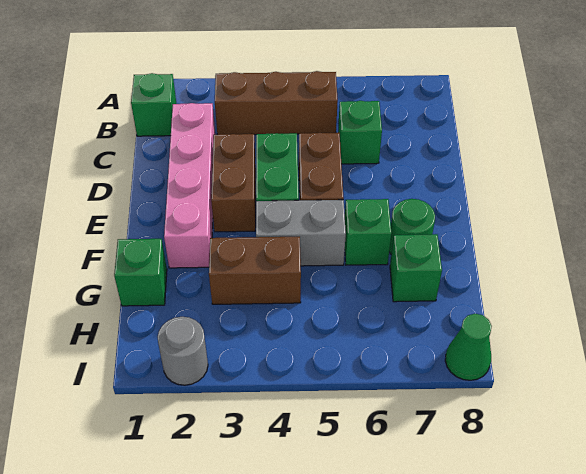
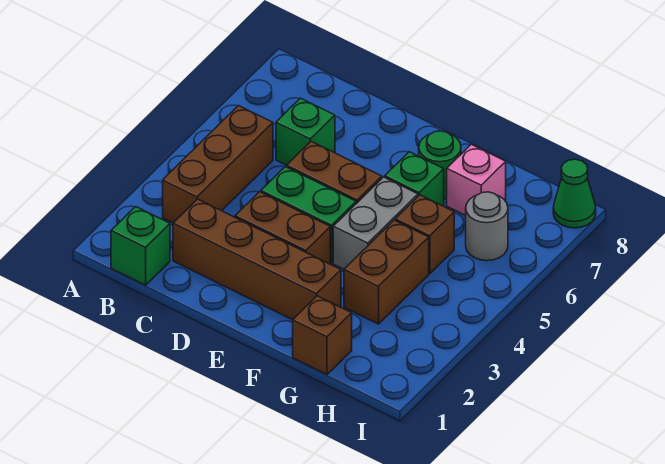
pink 1x4 brick [164,103,215,268] -> brown 1x4 brick [173,199,341,320]
green 1x1 brick [114,239,167,306] -> brown 1x1 brick [293,296,352,374]
none -> brown 1x1 brick [395,195,454,274]
green 1x1 brick [390,234,442,302] -> pink 1x1 brick [447,144,506,216]
grey 1x1 round brick [158,317,208,385] -> grey 1x1 round brick moved to [466,192,508,261]

